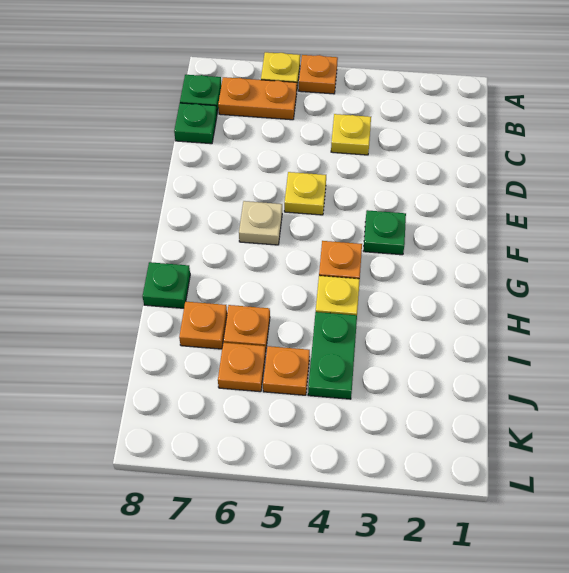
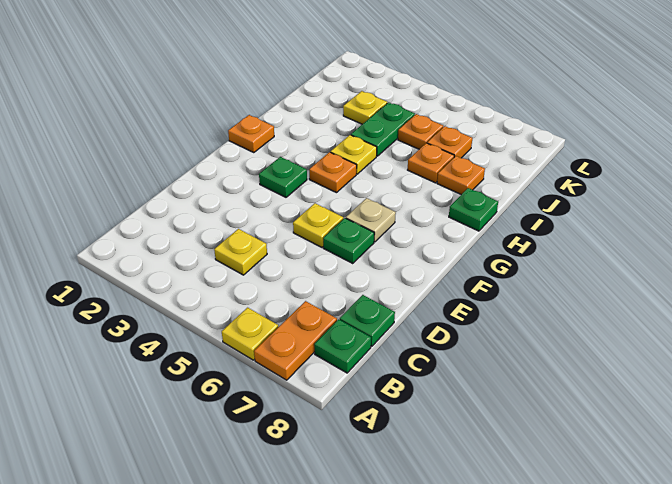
orange 1x1 plate [299,55,338,94] -> orange 1x1 plate moved to [228,115,274,152]
orange 1x2 plate [218,77,297,120] -> orange 1x2 plate turned to [254,301,337,380]
none -> green 1x1 plate [323,218,374,263]
none -> yellow 1x1 plate [343,91,387,124]

